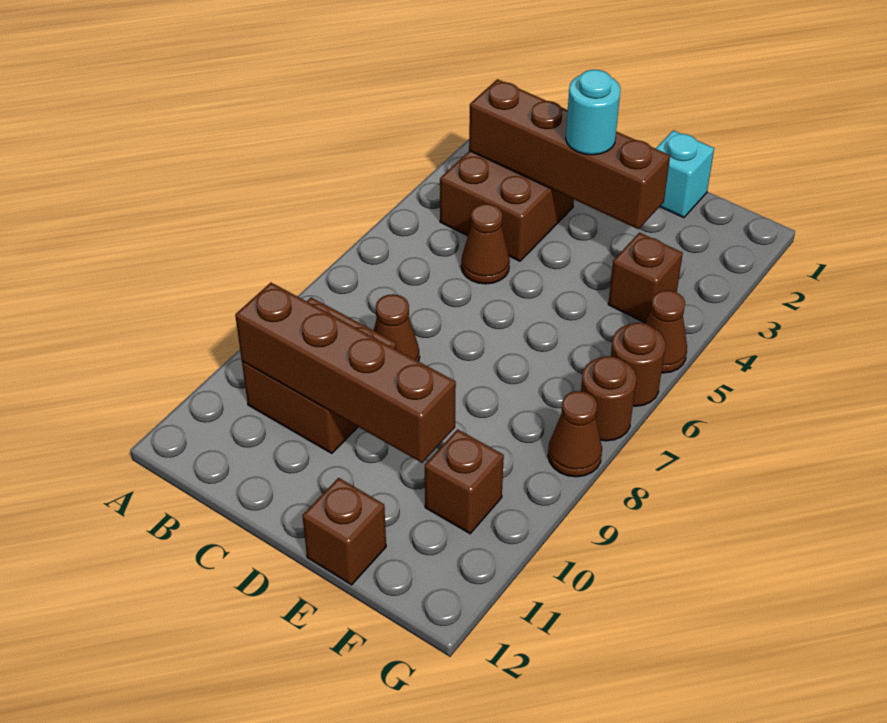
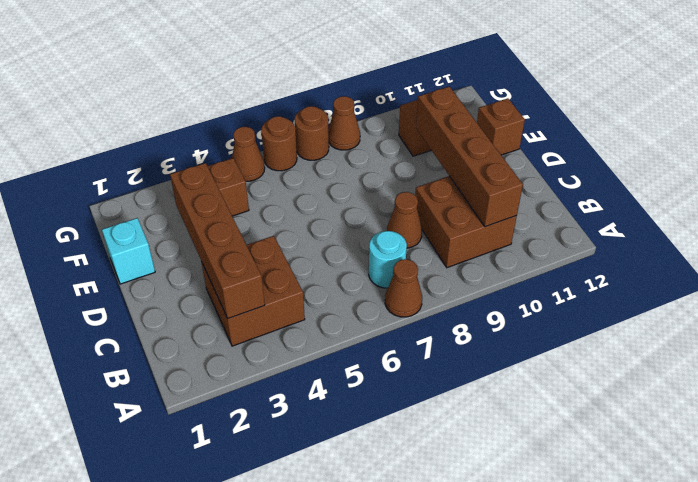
brown 1x1 cone [461,204,510,284] -> brown 1x1 cone moved to [385,259,422,317]
cyan 1x1 round brick [566,70,621,155] -> cyan 1x1 round brick moved to [369,231,407,288]

